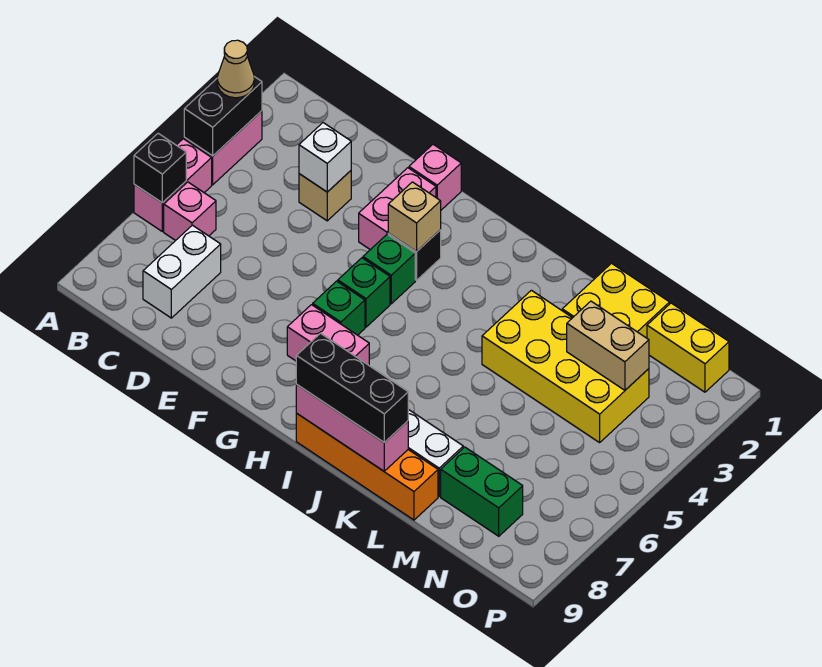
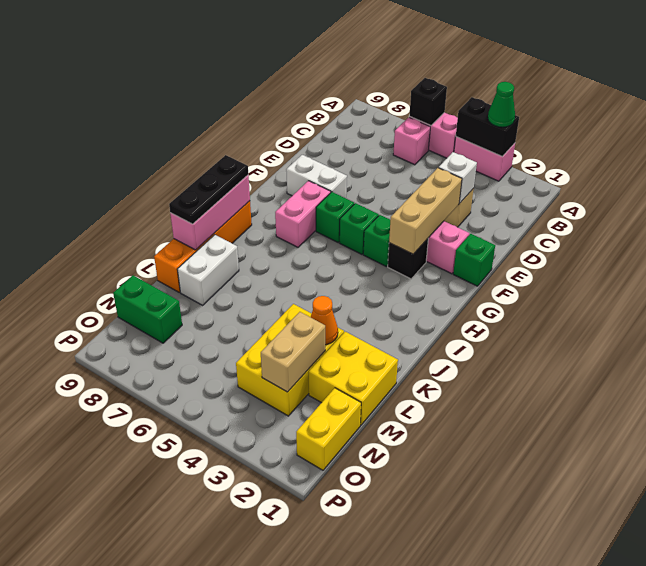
tan 1x1 cone [217,40,254,98] -> green 1x1 cone [488,82,515,127]
white 1x2 brick [143,225,221,318] -> white 1x2 brick moved to [286,155,347,198]
pink 1x1 brick [409,144,461,210] -> green 1x1 brick [453,234,495,286]
tan 1x1 brick [388,182,441,252] -> tan 1x3 brick [389,168,462,254]
black 1x3 brick [296,333,408,442] -> black 1x3 plate [169,155,248,224]
yellow 2x4 brick [482,290,649,443] -> yellow 2x3 brick [236,304,344,416]
none -> orange 1x1 cone [311,296,338,345]
green 1x2 brick [441,447,523,536] -> green 1x2 brick turned to [113,275,182,343]

